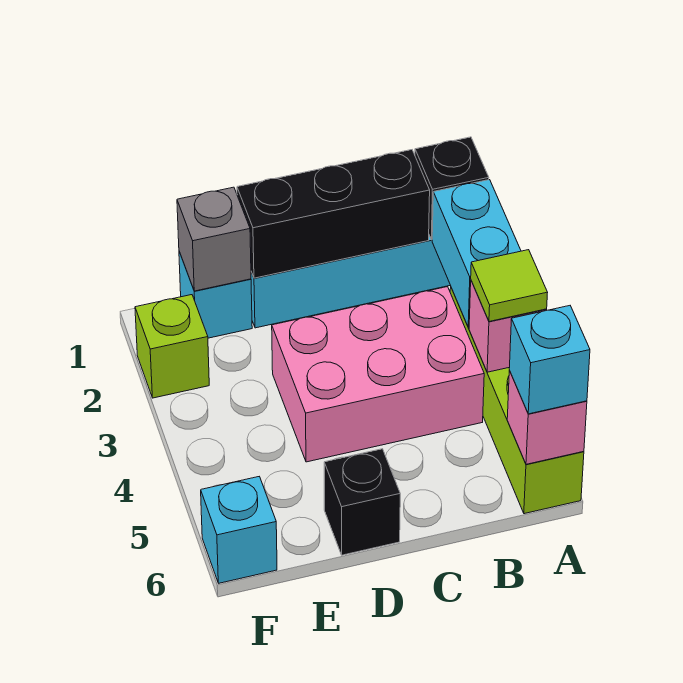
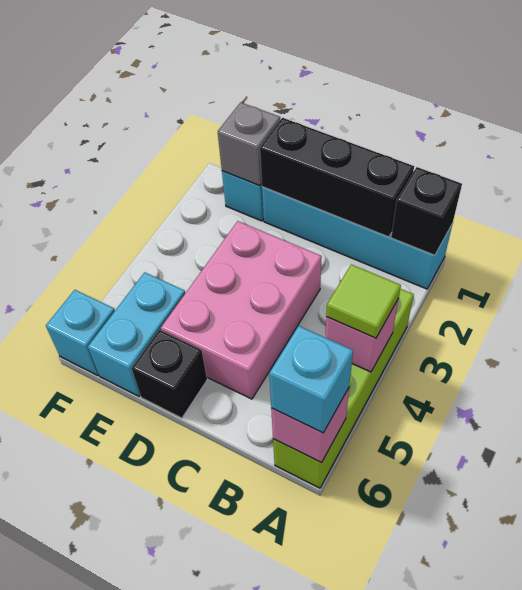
cyan 1x2 brick [432,180,521,327] -> cyan 1x2 brick moved to [88,272,185,396]
pink 2x3 brick [272,287,484,462] -> pink 2x3 brick turned to [161,221,322,399]
lime 1x1 brick [135,295,209,398] -> none

